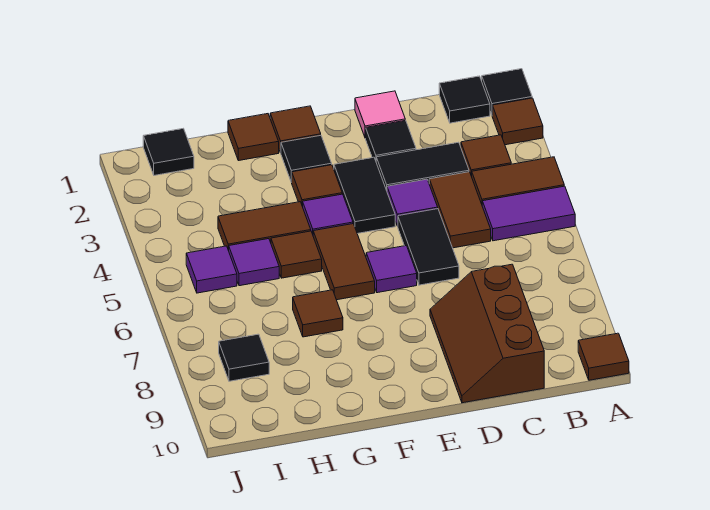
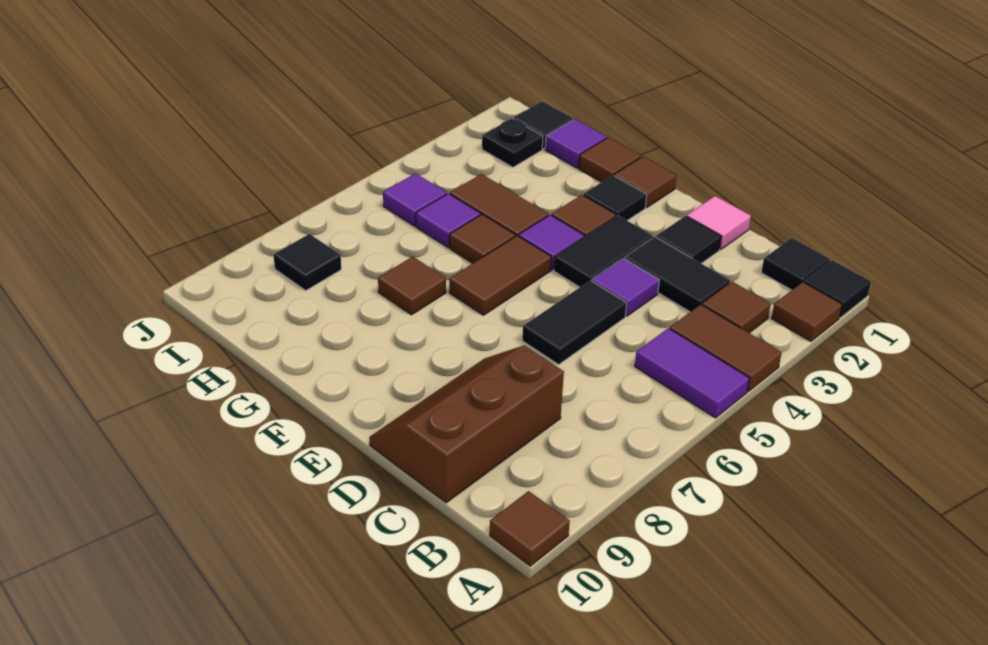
brown 1x2 tile [429,172,491,248] -> none
purple 1x1 tile [366,246,417,293] -> purple 1x1 tile moved to [545,119,607,168]
none -> black 1x1 plate [482,118,543,167]

